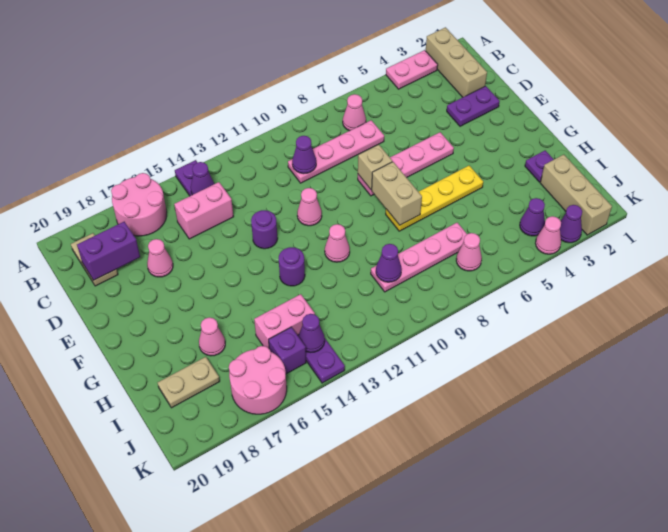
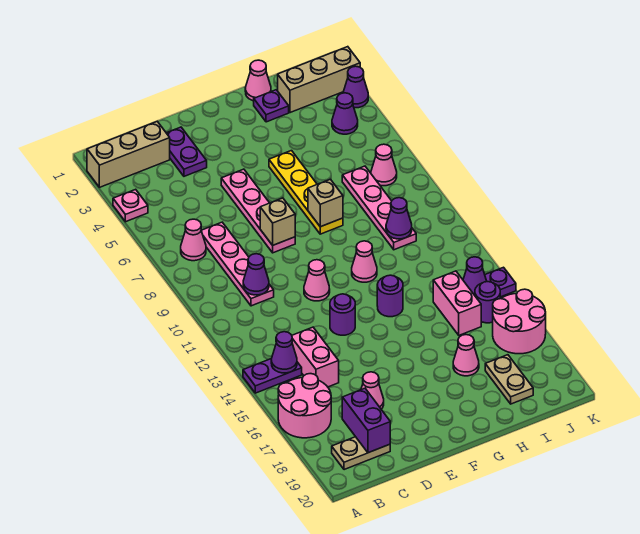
pink 1x2 plate [386,50,438,89] -> pink 1x1 plate [113,189,148,222]
tan 1x2 brick [372,162,422,225] -> tan 1x1 brick [308,179,343,227]
purple 1x1 brick [269,327,306,374] -> purple 1x1 round brick [475,282,500,323]
pink 1x1 cone [535,216,561,254] -> pink 1x1 cone moved to [245,60,271,101]

